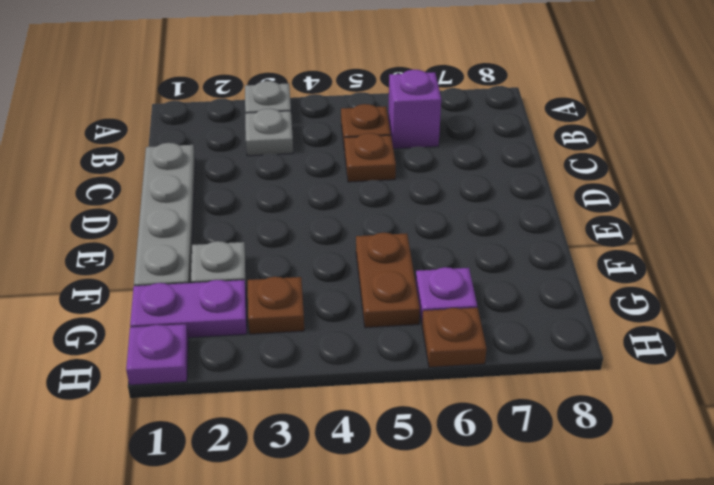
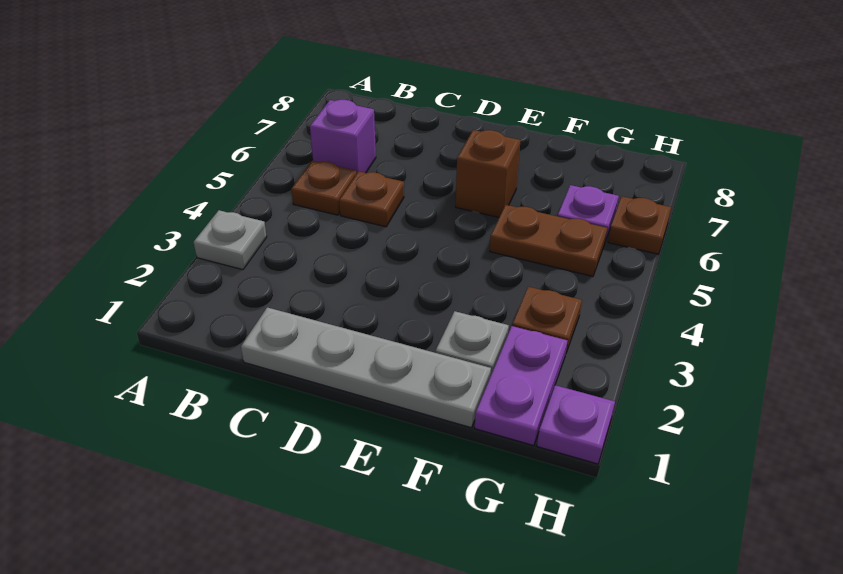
grey 1x1 plate [245,109,293,156] -> none
none -> brown 1x1 brick [456,130,521,217]

